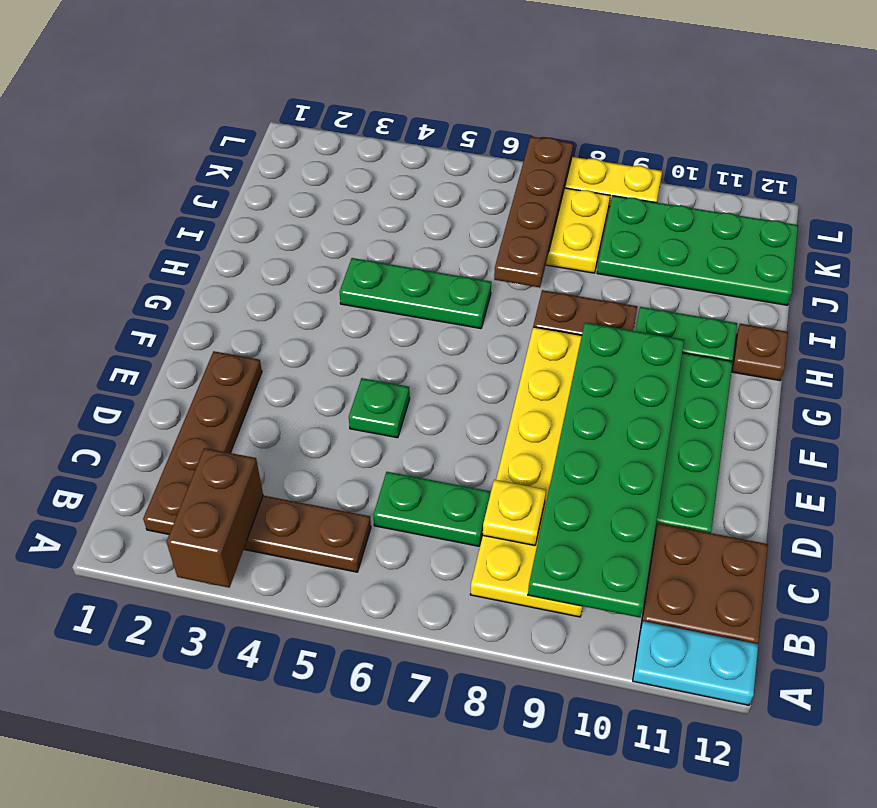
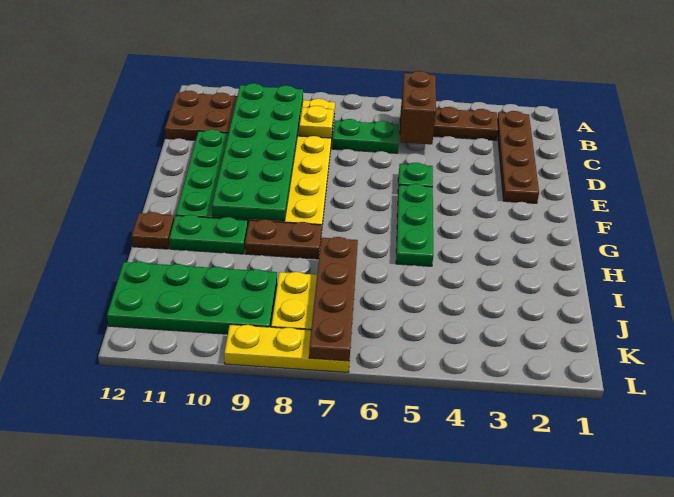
brown 1x2 brick [166,448,263,588] -> brown 1x2 brick moved to [400,71,436,144]
cyan 1x2 plate [633,621,758,705] -> none
green 1x3 plate [340,258,491,329] -> green 1x3 plate turned to [396,184,433,266]

